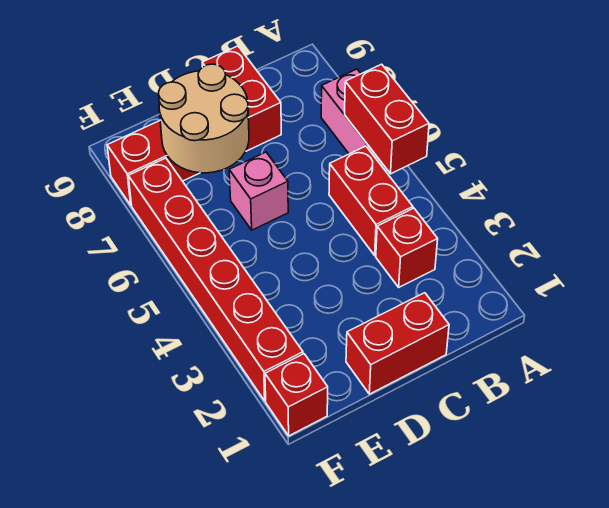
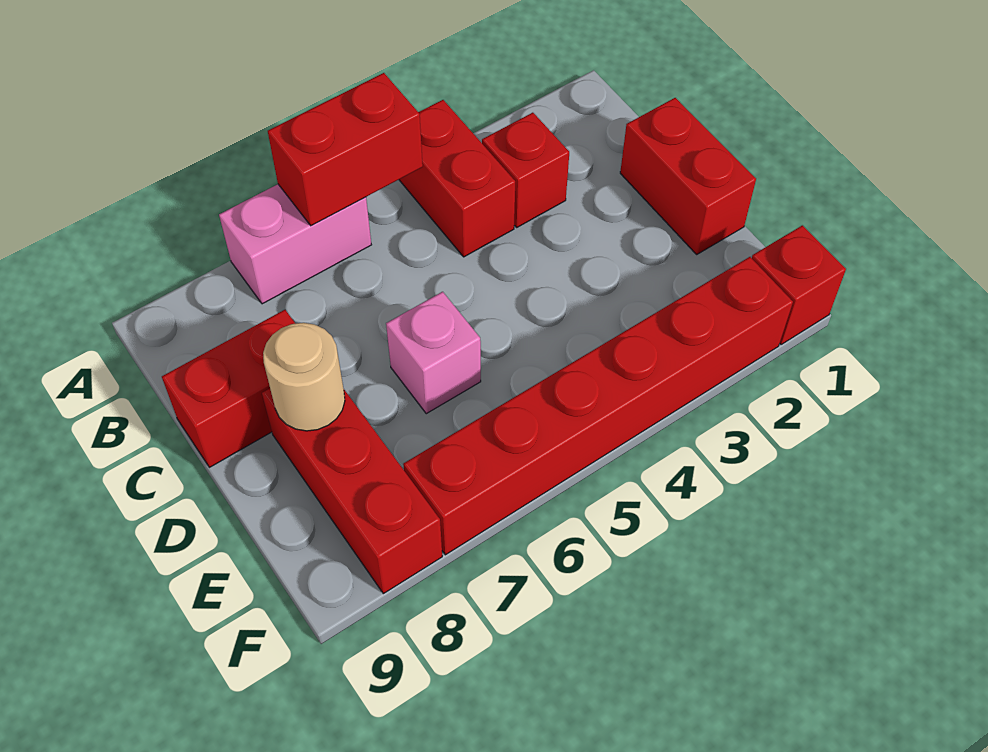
red 1x2 brick [329,146,413,255] -> red 1x2 brick turned to [399,100,515,257]
tan 2x2 round brick [159,64,249,173] -> tan 1x1 round brick [263,323,345,431]

